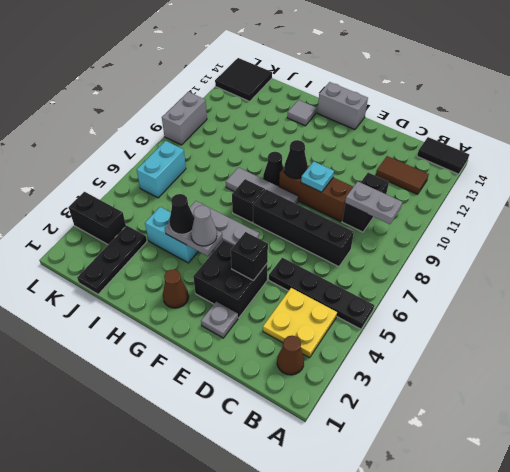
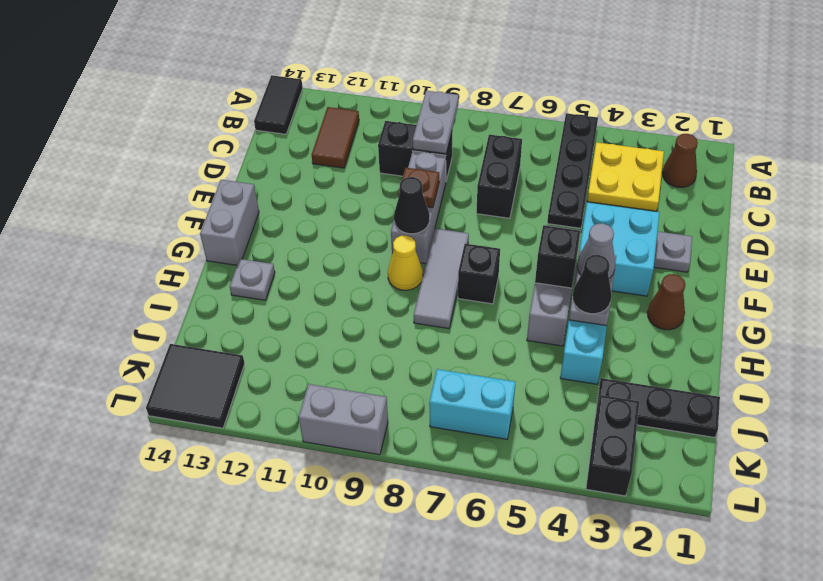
black 1x4 brick [253,189,354,267] -> black 1x2 brick [476,135,522,218]
brown 1x3 brick [279,166,353,221] -> grey 1x3 brick [391,151,446,264]
black 2x2 brick [193,240,267,318] -> cyan 2x2 brick [580,202,659,296]
black 1x1 brick [231,232,268,281] -> black 1x1 brick moved to [535,225,580,288]
cyan 1x1 plate [301,161,334,192] -> brown 1x1 plate [398,167,439,208]
black 1x1 cone [263,152,283,186] -> yellow 1x1 cone [388,235,423,290]
grey 1x1 tile [287,100,316,126] -> grey 1x1 plate [230,259,275,300]

